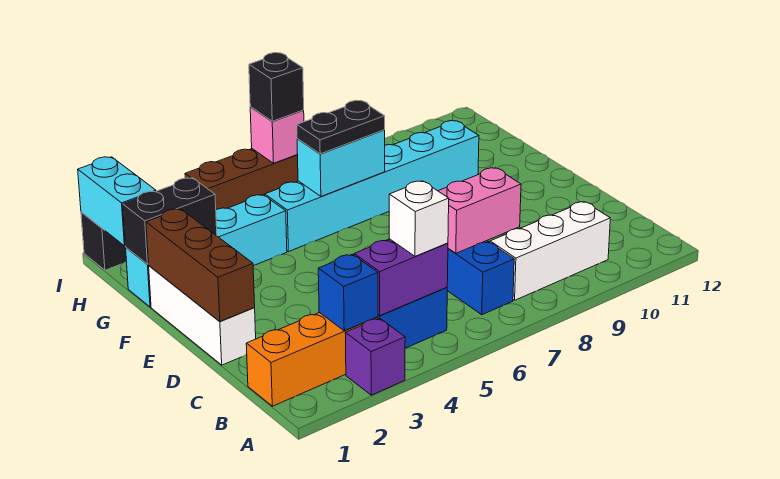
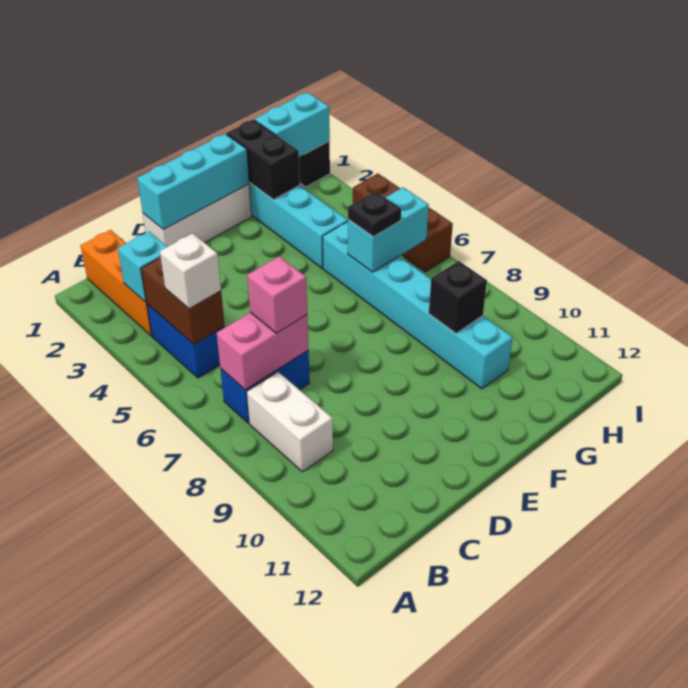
purple 1x1 brick [345,318,405,395] -> none
blue 1x1 brick [318,254,378,331] -> cyan 1x1 brick [118,232,167,302]
purple 1x2 brick [354,239,448,316] -> brown 1x2 brick [141,256,225,344]
white 1x3 brick [490,202,610,300] -> white 1x2 brick [247,372,333,472]
pink 1x2 brick [439,168,521,253] -> pink 1x2 brick turned to [217,312,309,390]
brown 1x3 brick [146,209,255,322] -> cyan 1x3 brick [137,134,249,229]
cyan 1x2 brick [297,130,385,196] -> cyan 1x2 brick turned to [348,187,429,272]
black 1x2 plate [297,100,385,154] -> black 1x1 plate [348,191,401,237]
pink 1x1 brick [250,107,304,163] -> pink 1x1 brick moved to [247,256,307,333]
black 1x1 brick [249,53,304,121] -> black 1x1 brick moved to [429,261,487,333]

